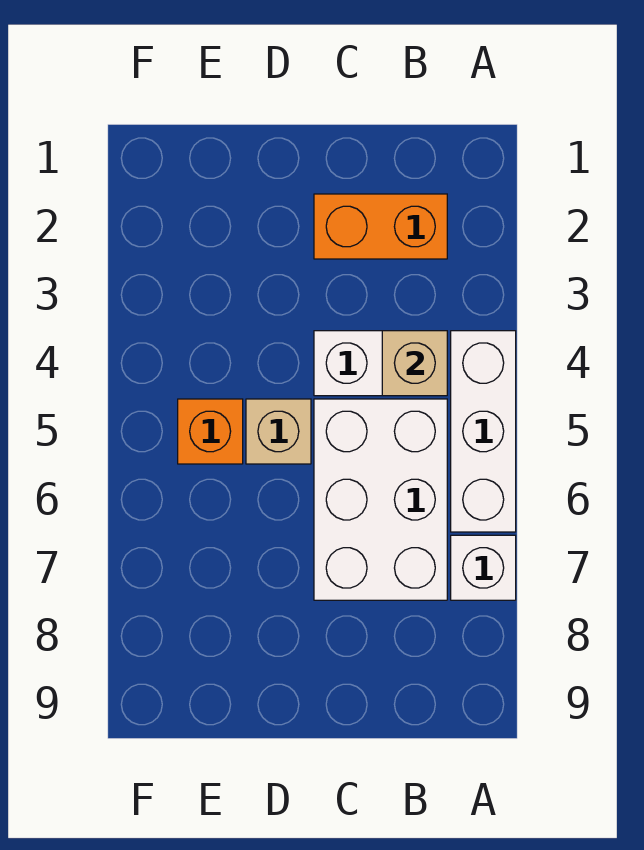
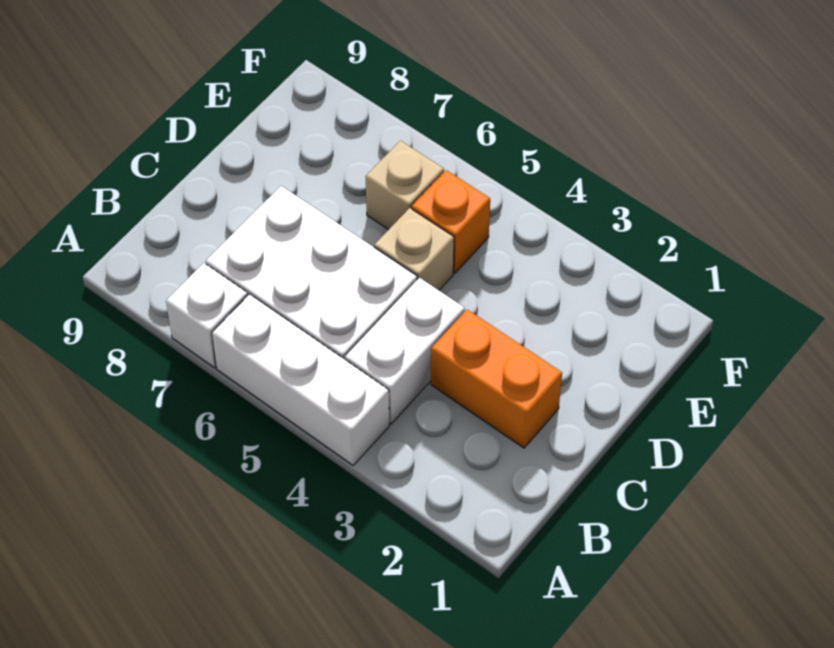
orange 1x2 brick [314,194,447,259] -> orange 1x2 brick turned to [431,310,562,448]
tan 1x1 brick [382,331,447,396] -> tan 1x1 brick moved to [366,141,444,230]

